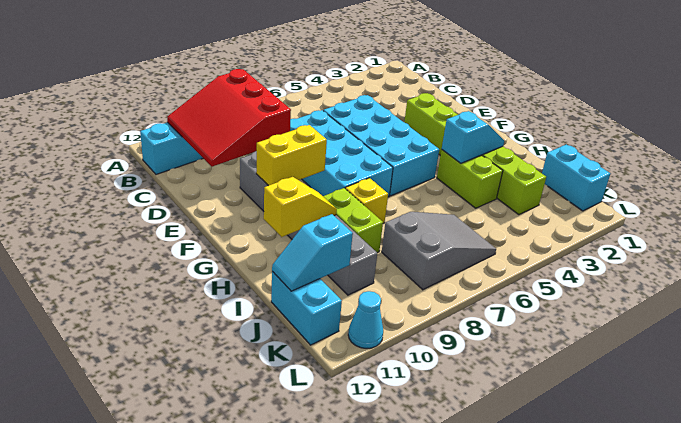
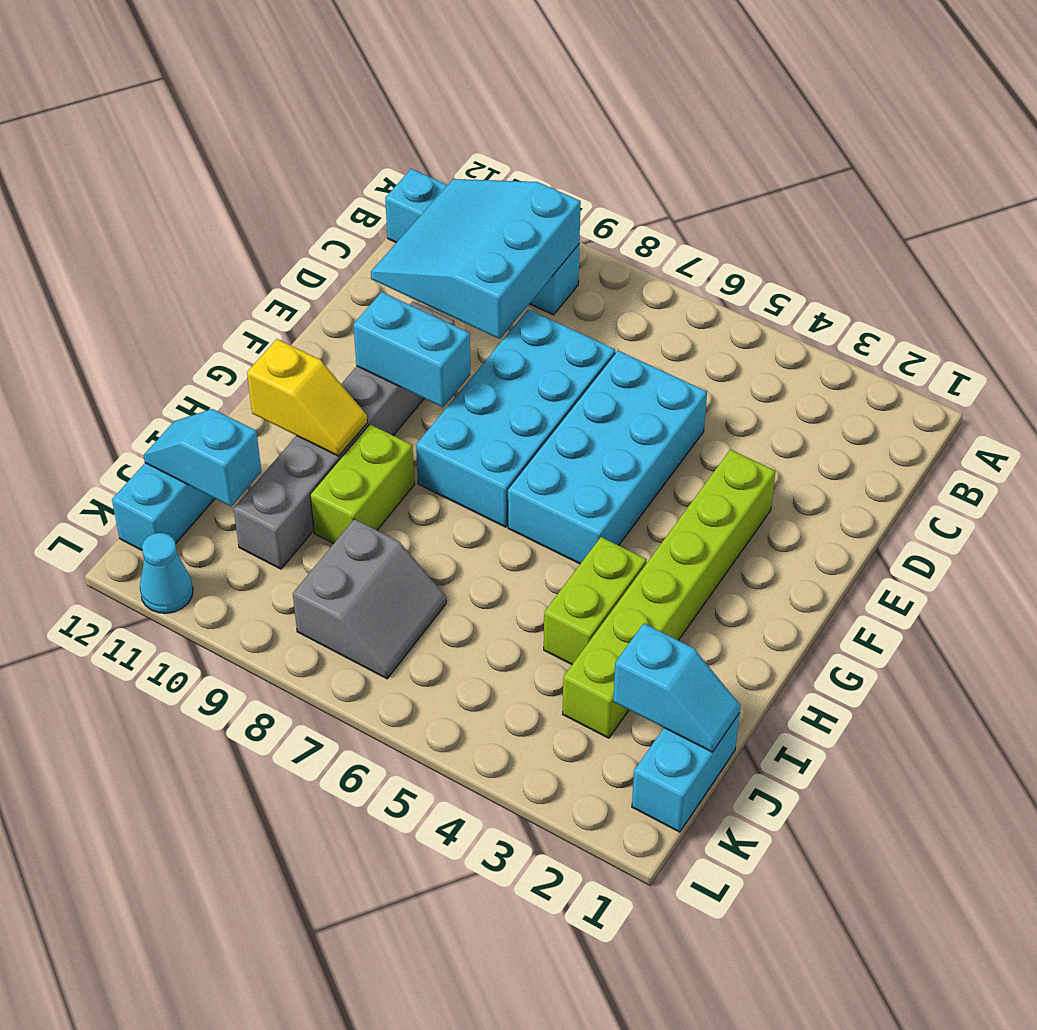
red 3x3 slope [167,69,291,167] -> cyan 3x3 slope [371,179,581,339]
yellow 1x2 brick [256,125,327,186] -> cyan 1x2 brick [353,292,470,407]
cyan 1x2 slope [442,111,504,163] -> cyan 1x2 slope moved to [613,624,740,752]
yellow 1x1 brick [345,178,388,224] -> none
grey 2x3 slope [382,212,496,290] -> grey 2x2 slope [293,519,446,679]

